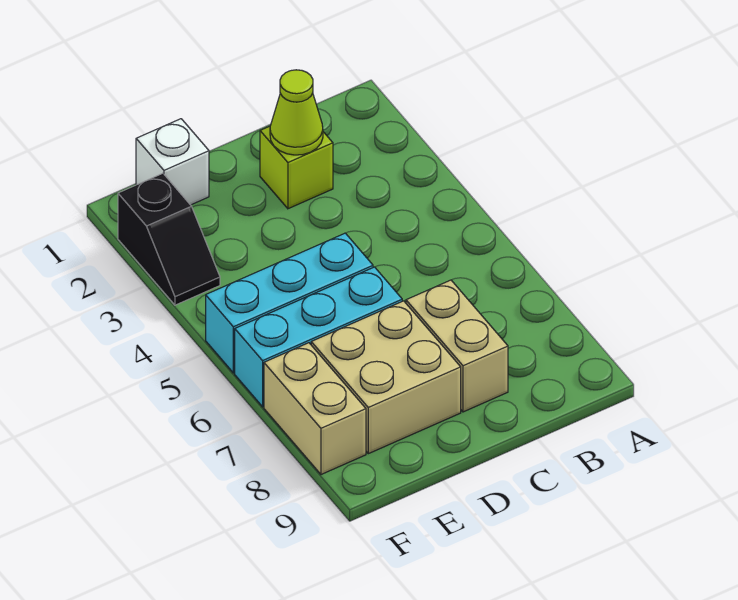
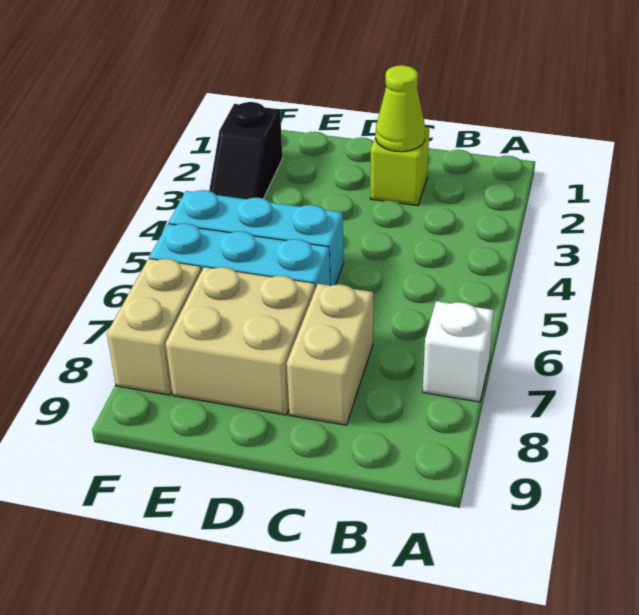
white 1x1 brick [136,119,209,205] -> white 1x1 brick moved to [423,301,494,402]

